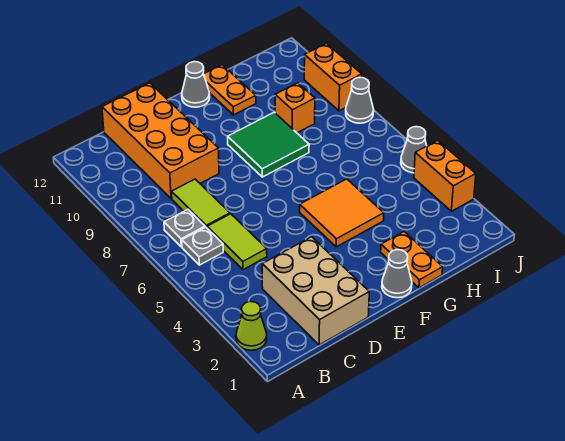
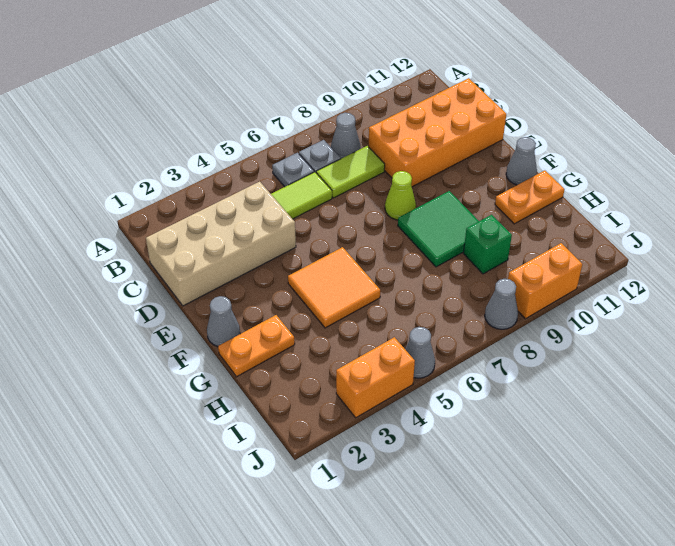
lime 1x1 cone [236,302,267,350] -> lime 1x1 cone moved to [385,171,416,220]
none -> grey 1x1 cone [331,113,361,159]
tan 2x3 brick [262,237,369,345] -> tan 2x4 brick [146,182,296,306]
orange 1x1 brick [275,83,315,133] -> green 1x1 brick [463,215,512,274]

